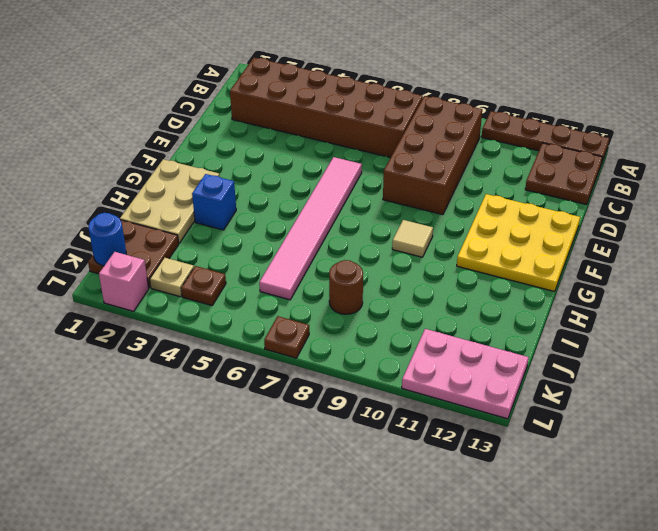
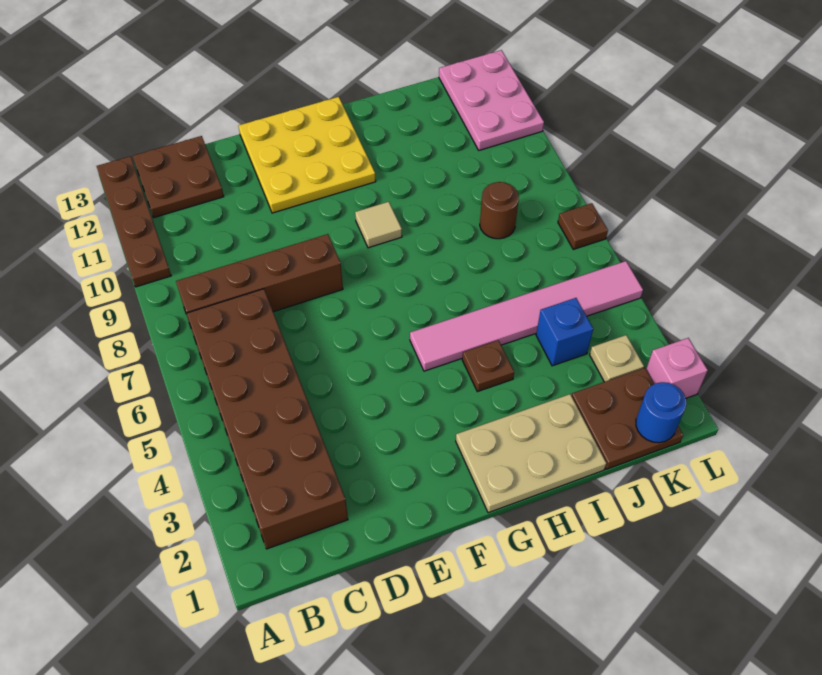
brown 2x4 brick [383,96,482,215] -> brown 1x4 brick [176,234,343,327]
pink 1x6 tile [259,157,362,300] -> pink 1x6 tile moved to [410,261,643,371]
blue 1x1 brick [192,174,236,230] -> blue 1x1 brick moved to [536,298,593,366]
brown 1x1 plate [181,266,226,306] -> brown 1x1 plate moved to [462,340,514,392]

